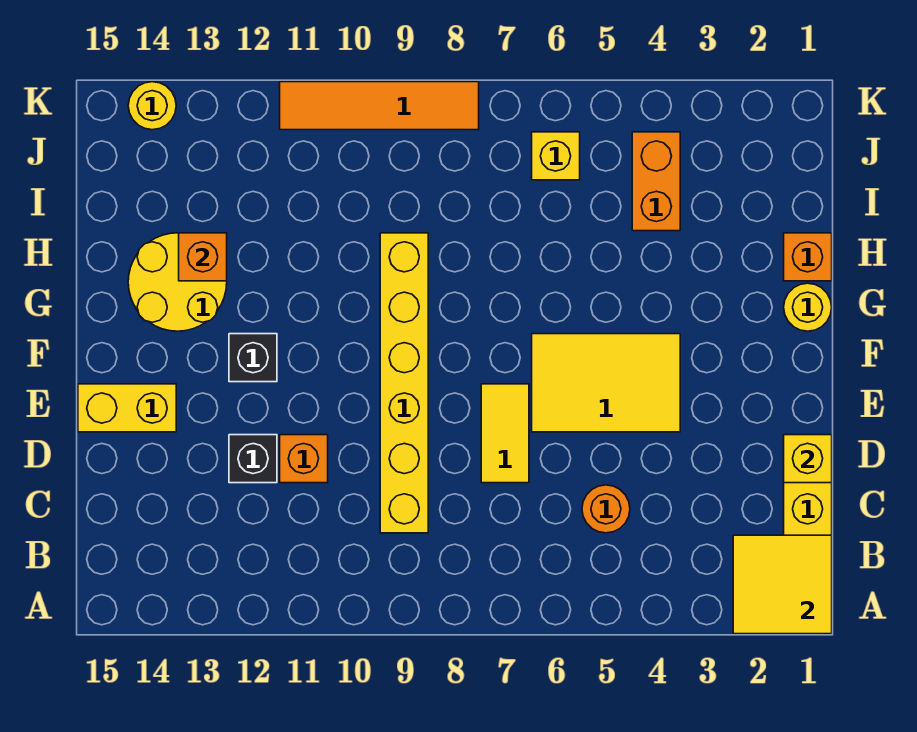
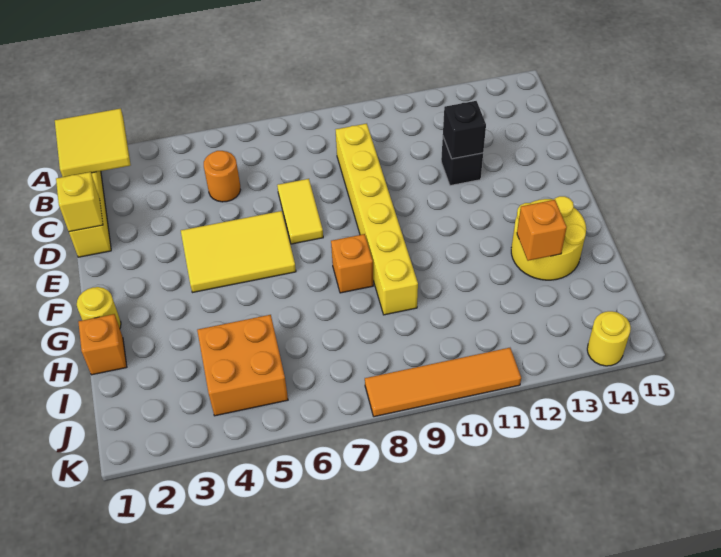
orange 1x1 brick [280,435,328,483] -> orange 1x1 brick moved to [331,234,373,293]
yellow 1x2 brick [78,384,176,432] -> none
black 1x1 brick [229,334,277,382] -> black 1x1 brick moved to [443,101,486,159]
orange 1x2 brick [632,132,680,231] -> orange 2x2 brick [197,315,288,416]
yellow 1x1 brick [532,132,580,180] -> none

